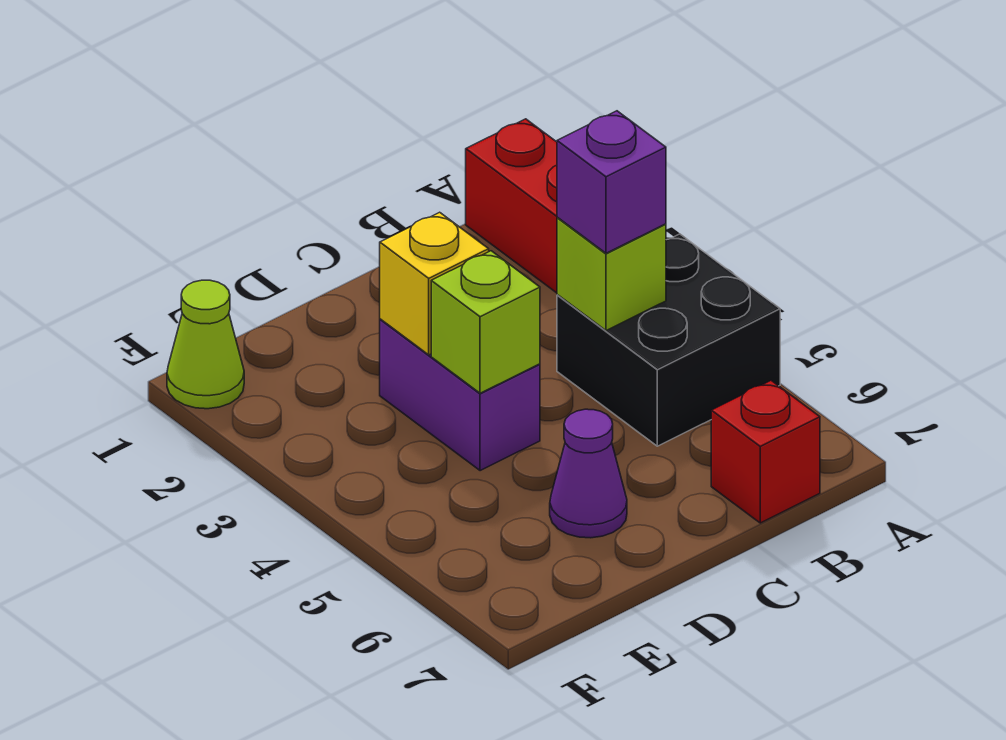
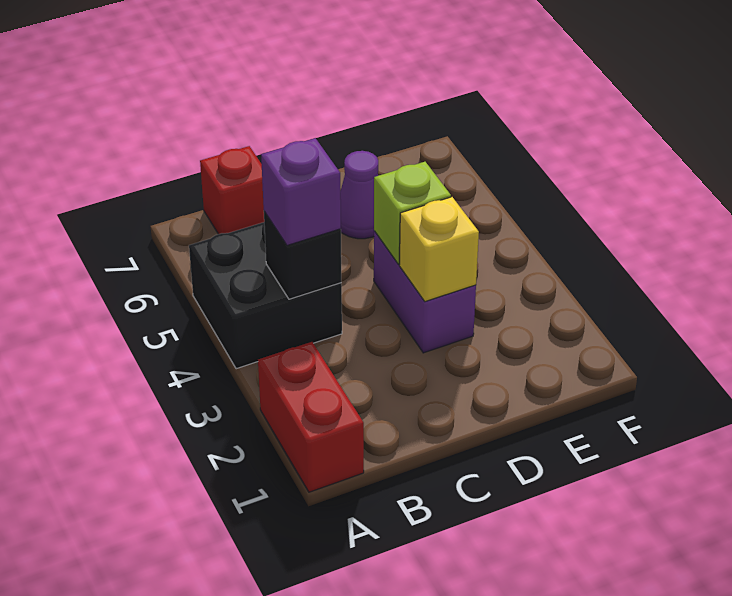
lime 1x1 brick [557,218,666,331] -> black 1x1 brick [264,211,341,299]
lime 1x1 cone [167,280,244,409] -> none

